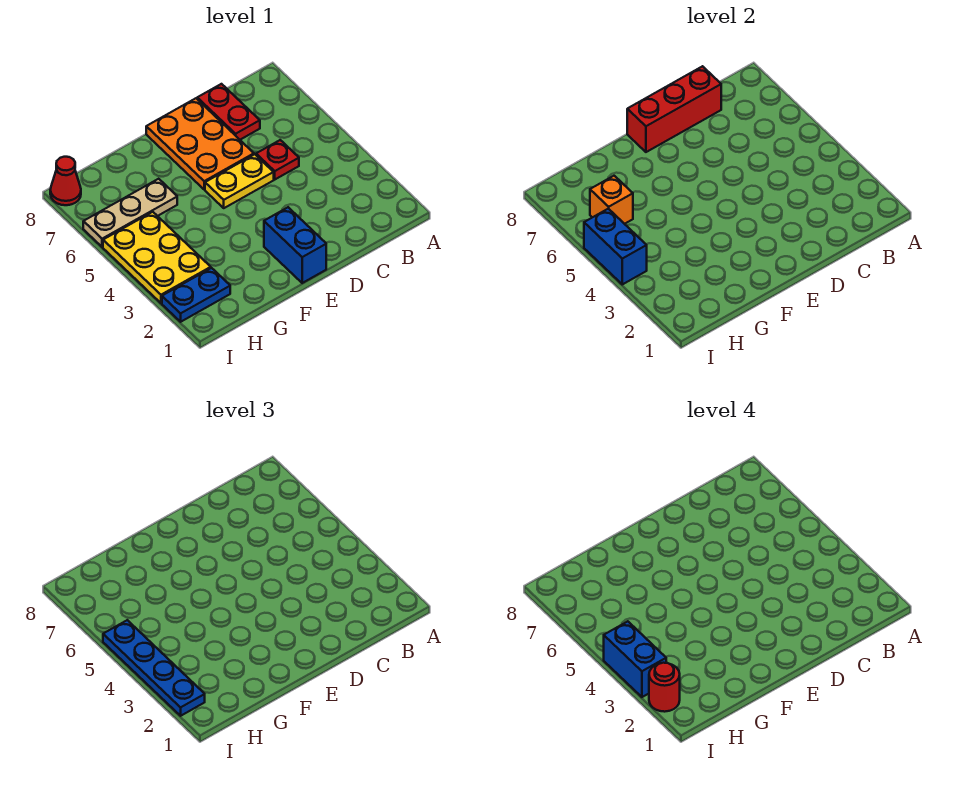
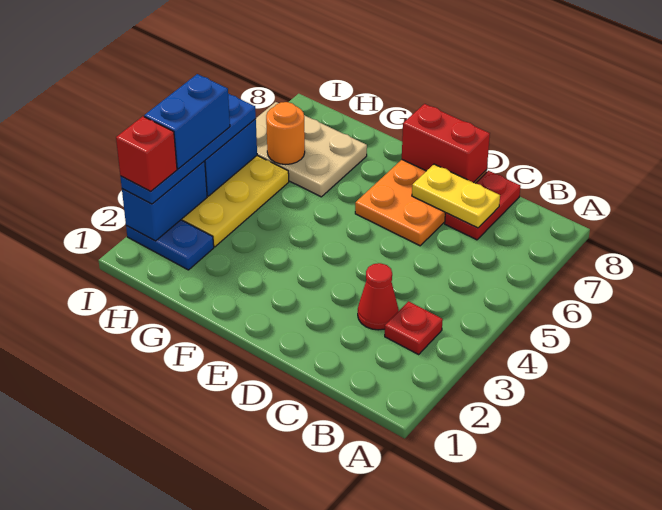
red 1x1 plate [256,140,299,179] -> red 1x1 plate moved to [385,301,443,354]
red 1x3 brick [627,66,721,152] -> red 1x2 brick [402,104,490,183]
yellow 1x2 plate [205,154,274,208] -> yellow 1x2 plate moved to [412,164,500,228]
blue 1x2 brick [264,207,326,283] -> blue 1x2 brick moved to [122,161,207,241]
tan 1x3 plate [83,179,177,247] -> tan 2x3 plate [256,102,367,197]
orange 1x1 brick [590,176,633,224] -> orange 1x1 round brick [266,102,305,165]
red 1x1 round brick [649,663,680,712] -> red 1x1 brick [116,116,177,191]
red 1x1 cone [50,157,81,205] -> red 1x1 cone moved to [358,263,399,330]

